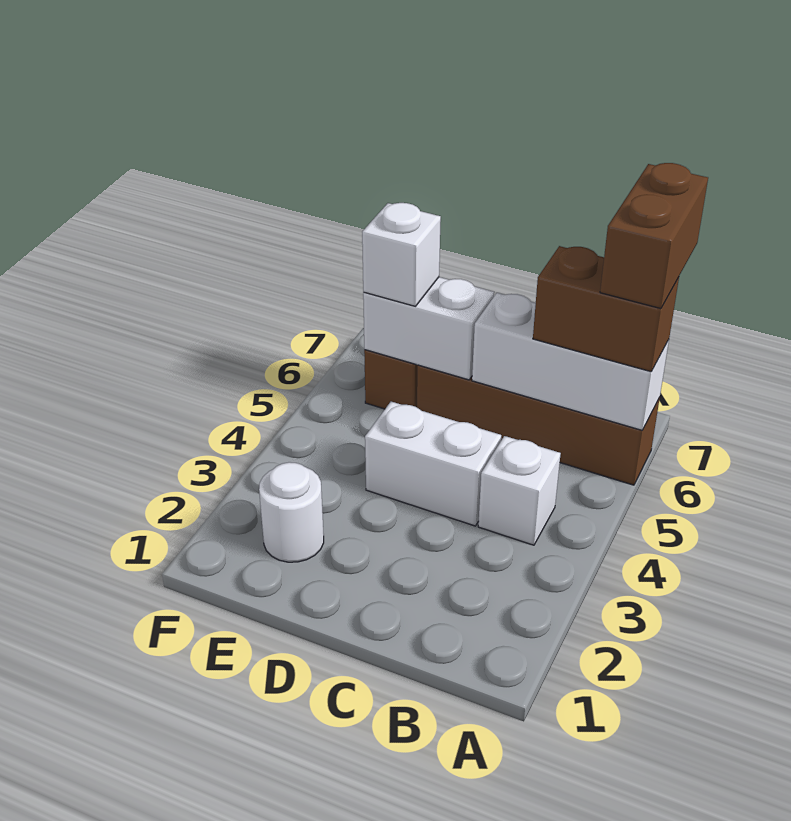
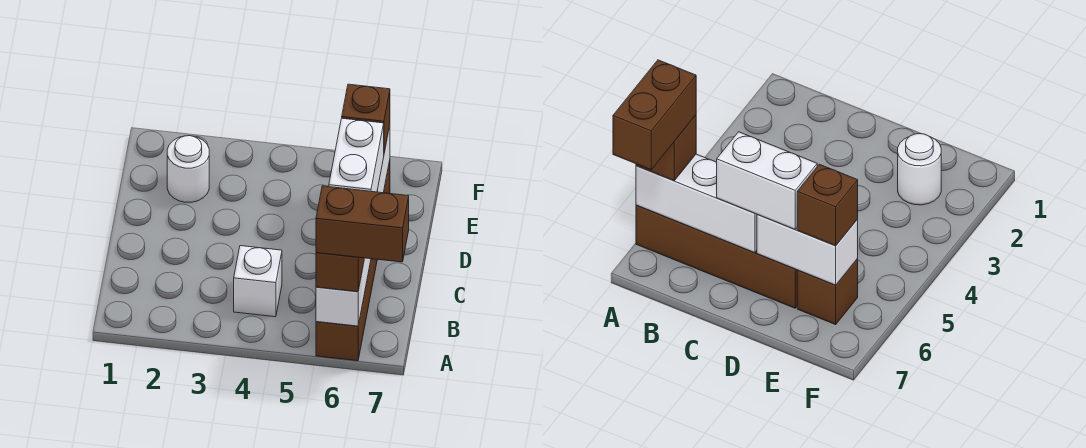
brown 1x2 brick [533,246,679,372] -> brown 1x1 brick [316,253,364,292]
white 1x2 brick [365,402,501,526] -> white 1x2 brick moved to [329,118,384,192]
white 1x1 brick [362,203,441,306] -> brown 1x1 brick [342,84,390,153]

